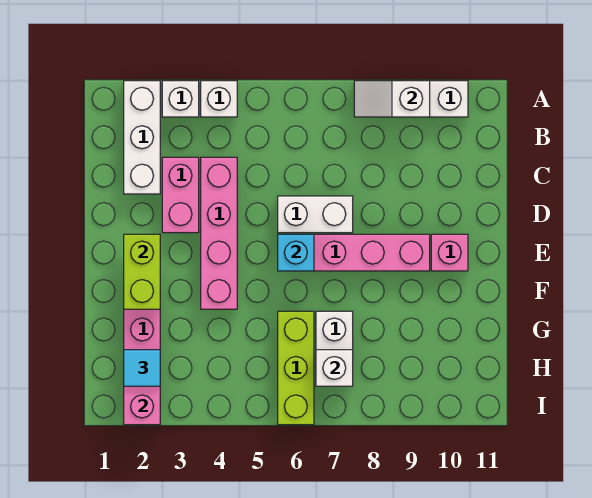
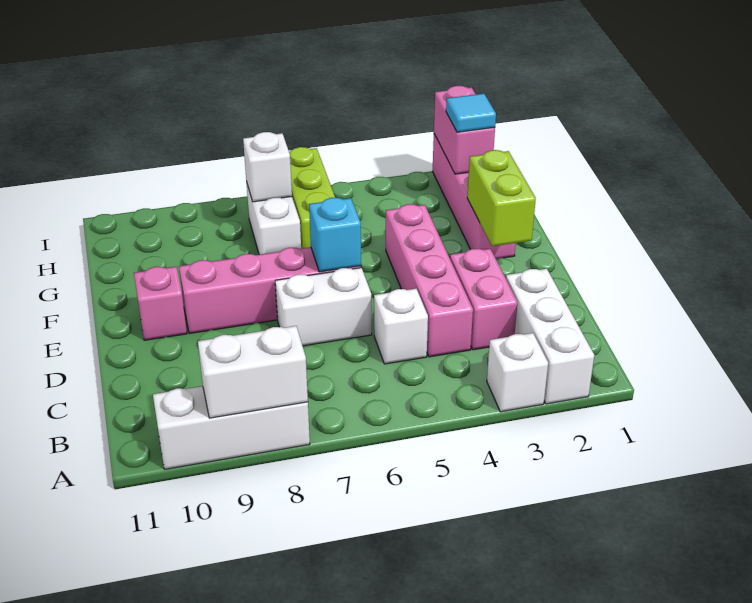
white 1x1 brick [201,81,237,117] -> white 1x1 brick moved to [374,289,428,364]
white 1x2 slope [354,81,430,117] -> white 1x2 brick [198,326,308,418]

